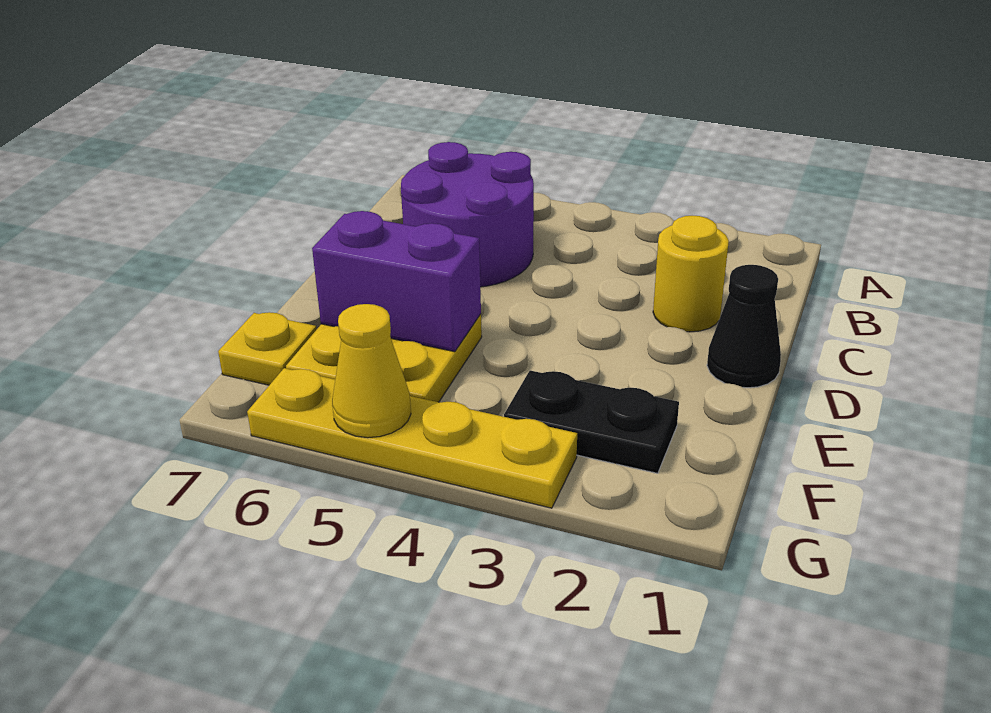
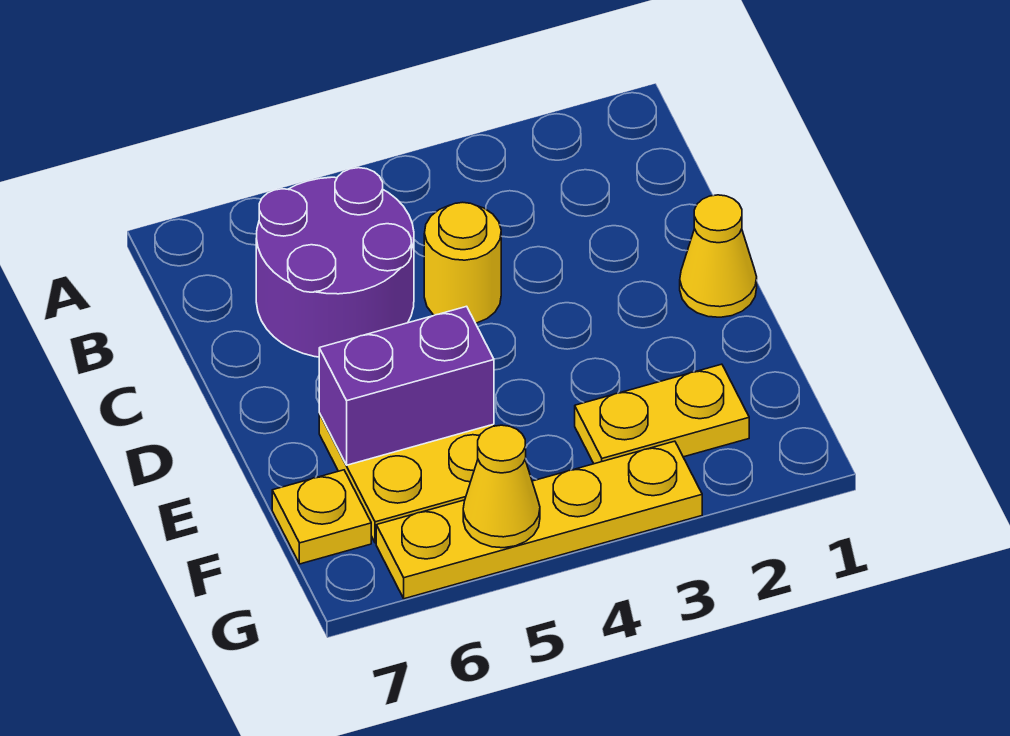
yellow 1x1 round brick [653,216,729,332] -> yellow 1x1 round brick moved to [424,202,501,323]
black 1x1 cone [707,265,781,388] -> yellow 1x1 cone [680,195,757,317]
black 1x2 plate [504,371,679,473] -> yellow 1x2 plate [575,364,749,464]

